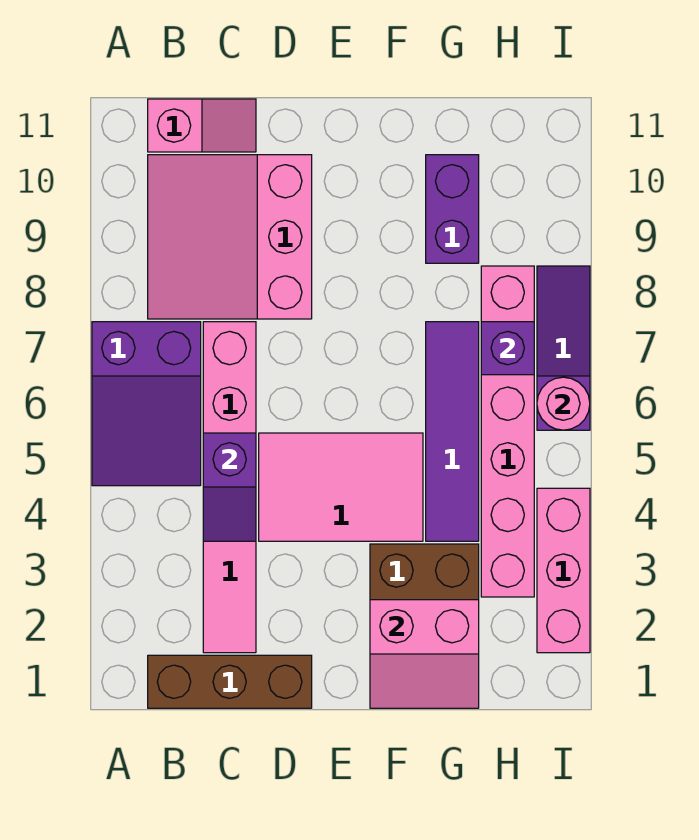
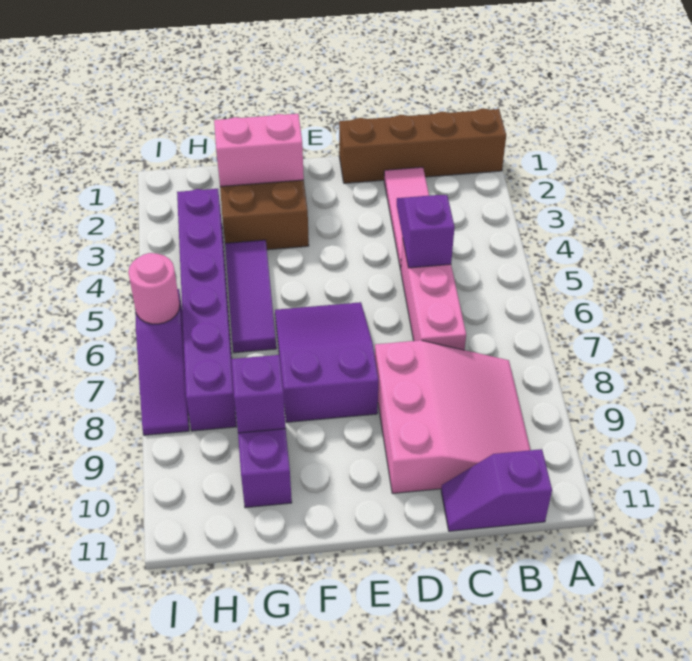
purple 2x3 slope [92,322,201,486] -> purple 2x3 slope moved to [275,302,379,422]
brown 1x3 brick [148,655,312,708] -> brown 1x4 brick [339,109,506,183]
pink 1x2 slope [148,99,256,152] -> purple 1x2 slope [441,449,552,531]
pink 2x3 tile [259,433,423,541] -> none
purple 1x4 tile [426,322,479,541] -> purple 1x3 tile [225,240,276,353]
pink 1x6 brick [481,266,534,597] -> purple 1x6 brick [177,189,236,431]
purple 1x1 brick [481,322,534,375] -> purple 1x1 brick moved to [231,355,286,433]
pink 1x3 brick [537,488,590,653] -> none

